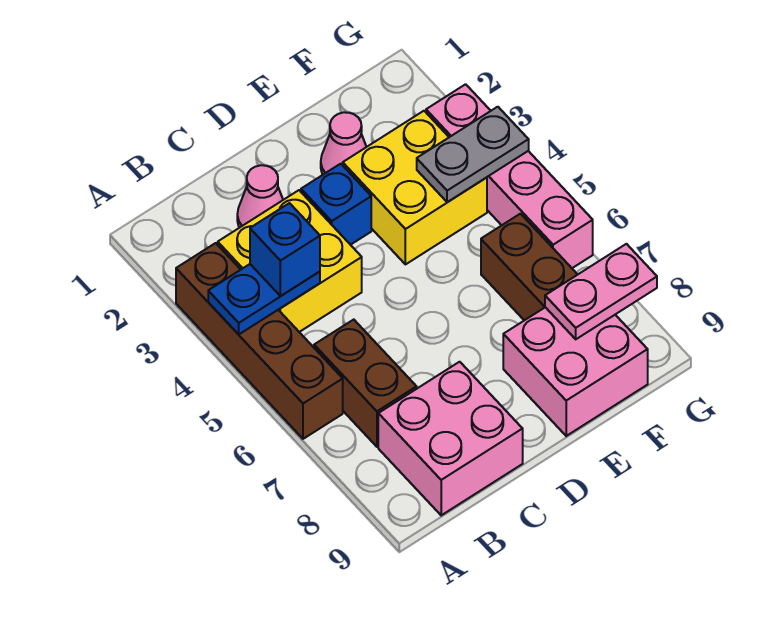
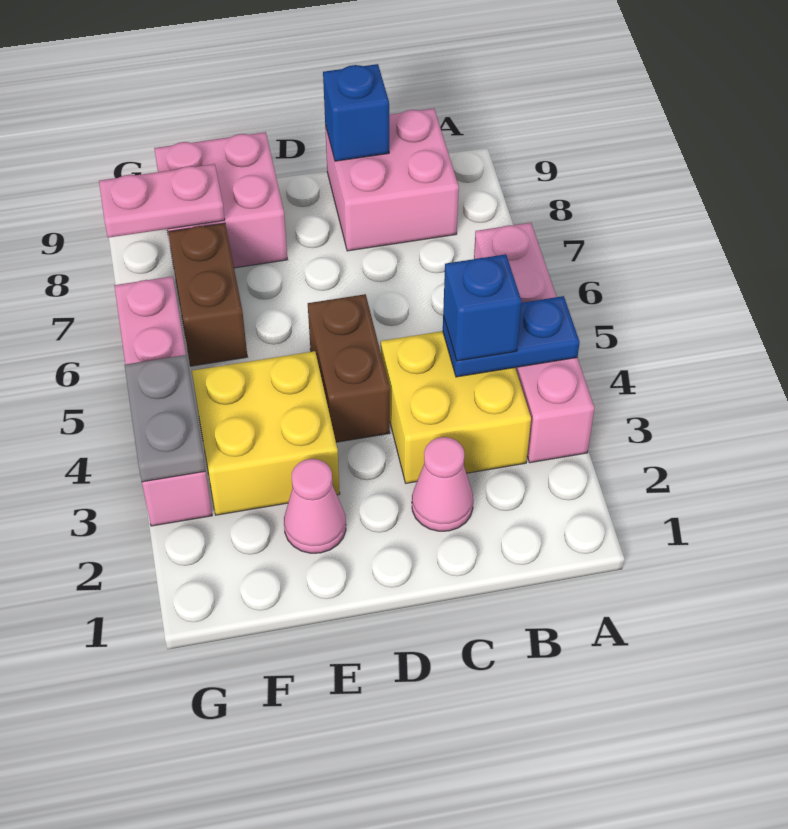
brown 1x4 brick [176,243,343,439] -> pink 1x4 brick [474,223,594,463]
brown 1x2 brick [314,320,417,447] -> brown 1x2 brick moved to [308,294,390,442]
blue 1x1 brick [301,164,371,245] -> blue 1x1 brick moved to [323,64,389,161]
grey 1x2 plate [417,107,529,202] -> grey 1x2 plate turned to [125,355,205,482]

